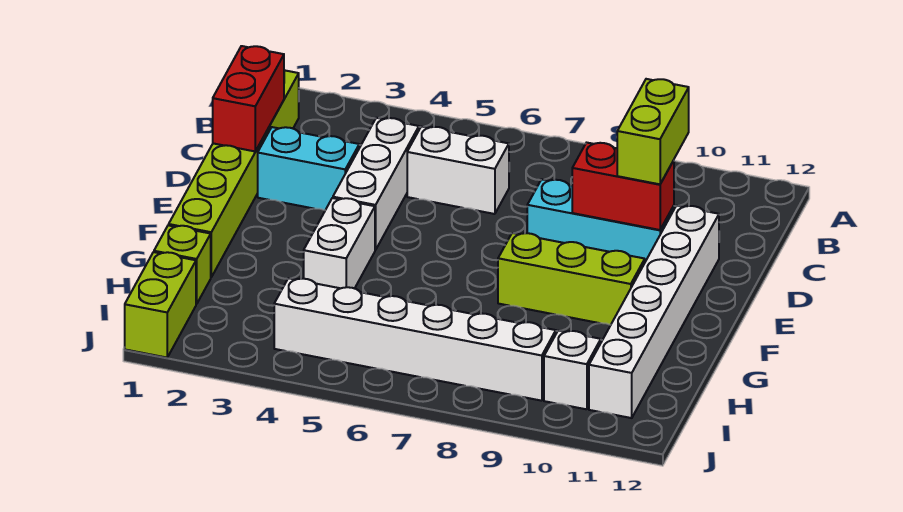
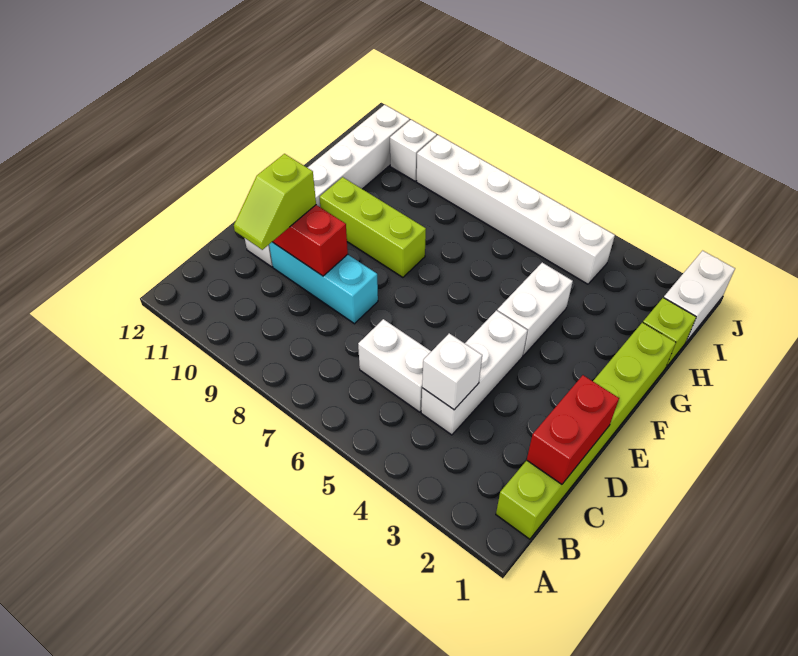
none -> white 1x1 brick [422,333,482,410]
lime 1x2 brick [617,79,689,184] -> lime 1x2 slope [234,154,316,250]
cyan 1x2 brick [258,127,359,210] -> none
lime 1x2 brick [125,252,196,358] -> white 1x2 brick [664,251,735,342]

